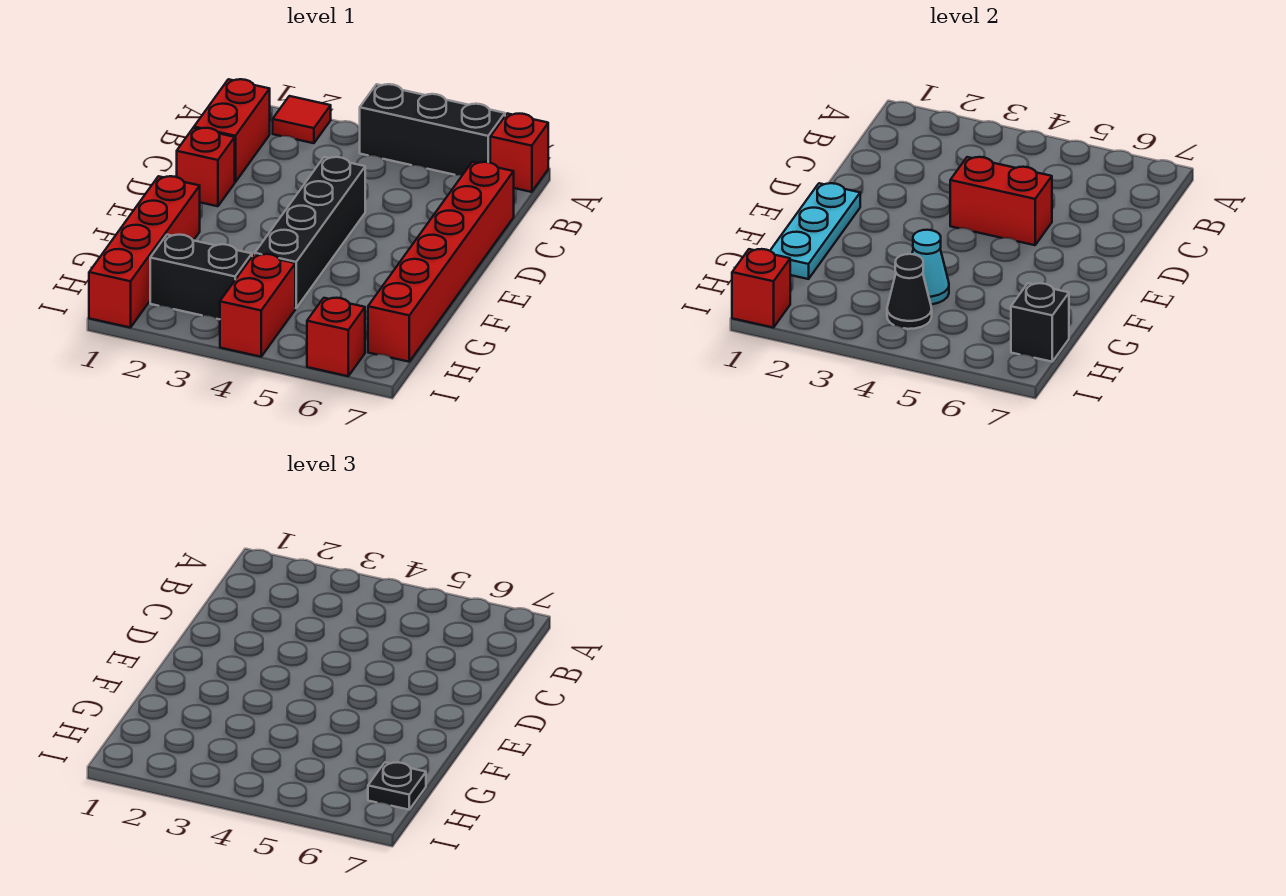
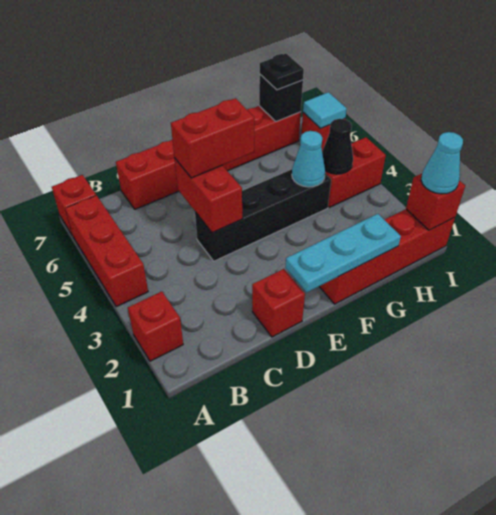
red 1x1 tile [273,96,331,143] -> red 1x1 brick [128,292,183,361]
black 1x3 brick [360,84,505,175] -> red 1x3 brick [65,195,148,307]
red 1x2 brick [194,79,270,182] -> red 1x2 brick moved to [171,98,254,178]
black 1x2 brick [150,235,252,319] -> none
none -> cyan 1x1 cone [421,132,463,194]
none -> cyan 1x1 tile [303,92,347,129]

